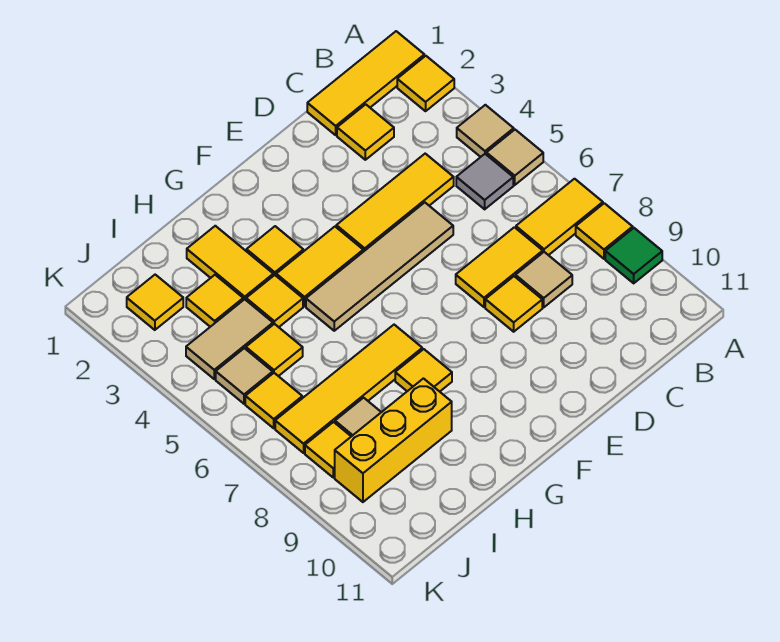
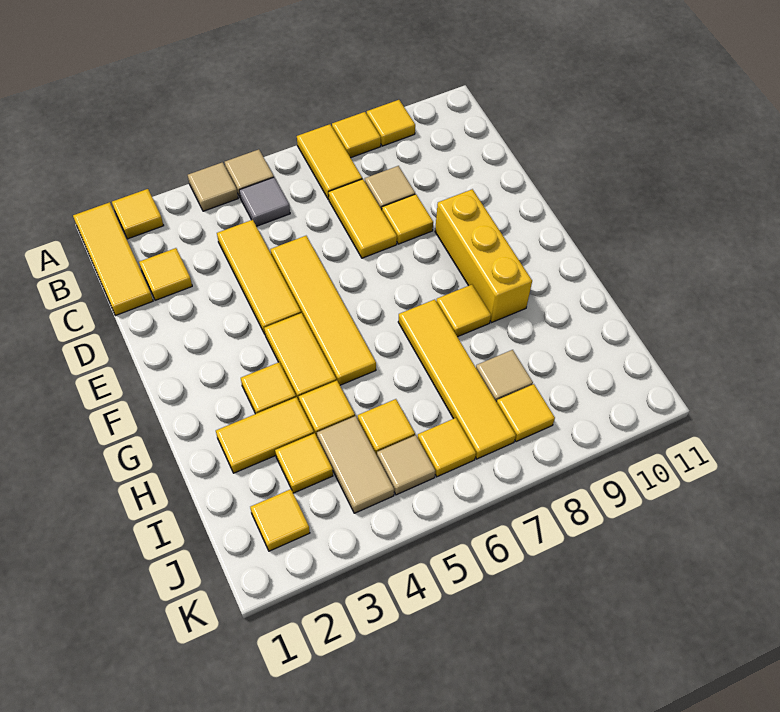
green 1x1 tile [605,228,662,283] -> yellow 1x1 tile [367,100,415,146]
tan 1x4 tile [306,203,453,331] -> yellow 1x4 tile [271,236,376,385]
yellow 1x3 brick [335,379,452,502] -> yellow 1x3 brick moved to [435,189,532,323]

